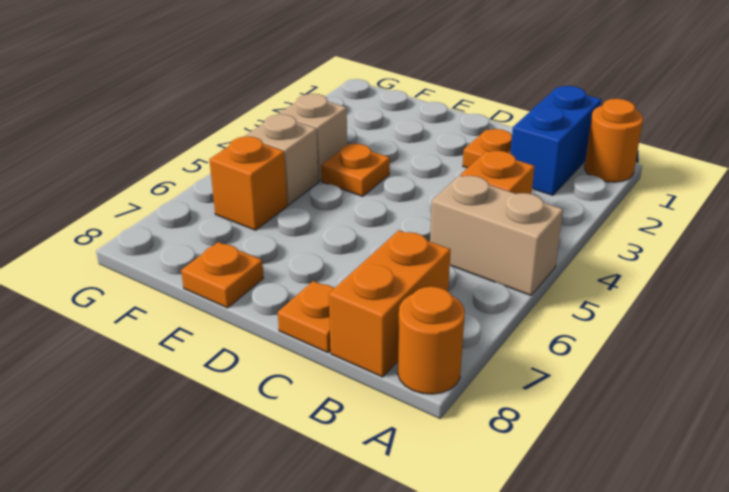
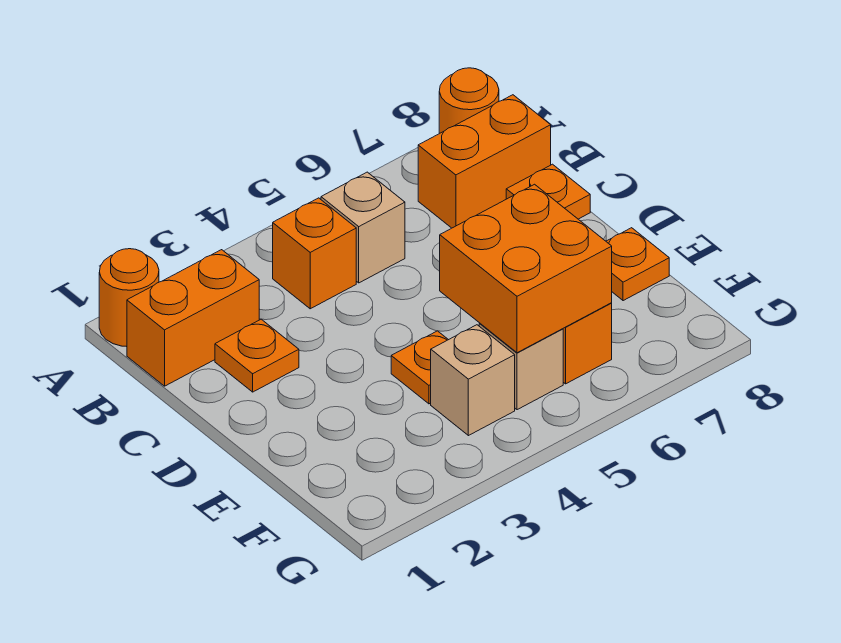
tan 1x2 brick [430,175,563,295] -> tan 1x1 brick [321,172,405,283]
blue 1x2 brick [510,86,601,195] -> orange 1x2 brick [127,250,259,386]
none -> orange 2x2 brick [440,184,612,353]

